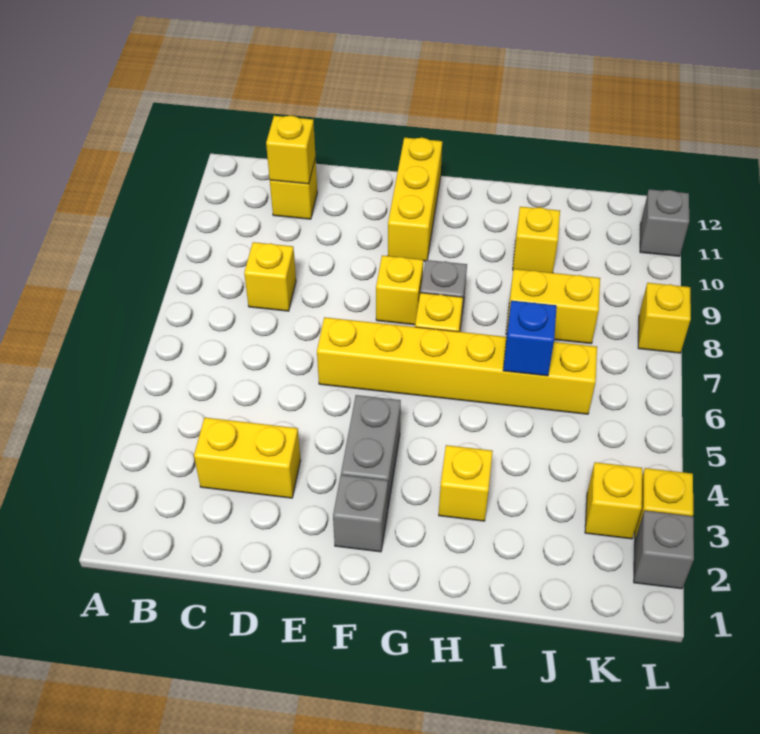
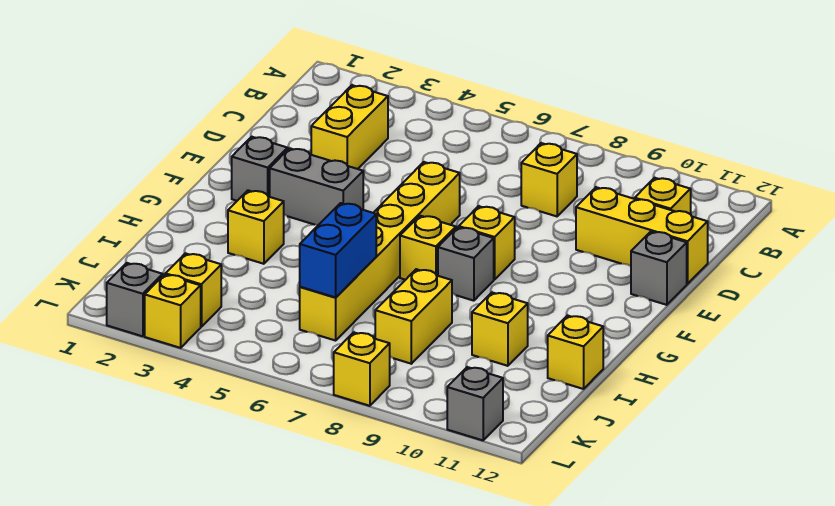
yellow 1x1 brick [266,116,315,184] -> yellow 1x1 brick moved to [548,315,603,389]
none -> grey 1x1 brick [631,232,687,305]
yellow 1x3 brick [388,138,442,261] -> yellow 1x3 brick moved to [576,187,708,284]
blue 1x1 brick [503,301,557,376] -> blue 1x2 brick [300,203,376,297]

